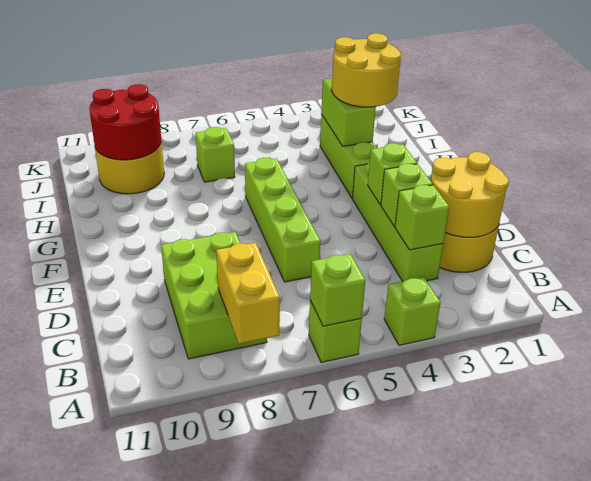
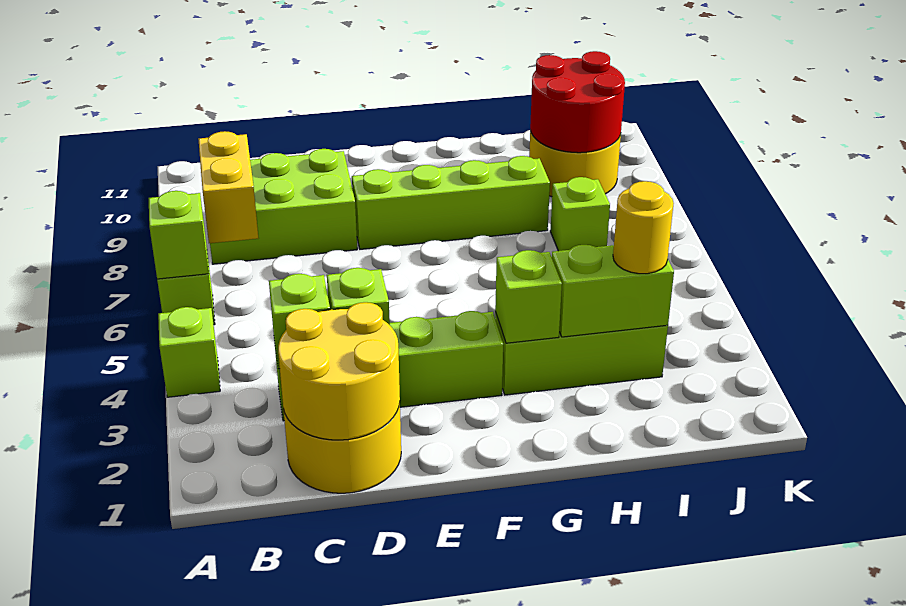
yellow 1x2 brick [216,243,280,344] -> yellow 1x2 brick turned to [198,131,258,243]
lime 1x4 brick [245,158,320,282] -> lime 1x4 brick moved to [352,156,550,249]
lime 1x1 brick [368,143,417,205] -> lime 1x1 brick moved to [495,250,562,343]
yellow 2x2 round brick [332,33,401,107] -> yellow 1x1 round brick [613,181,674,274]

